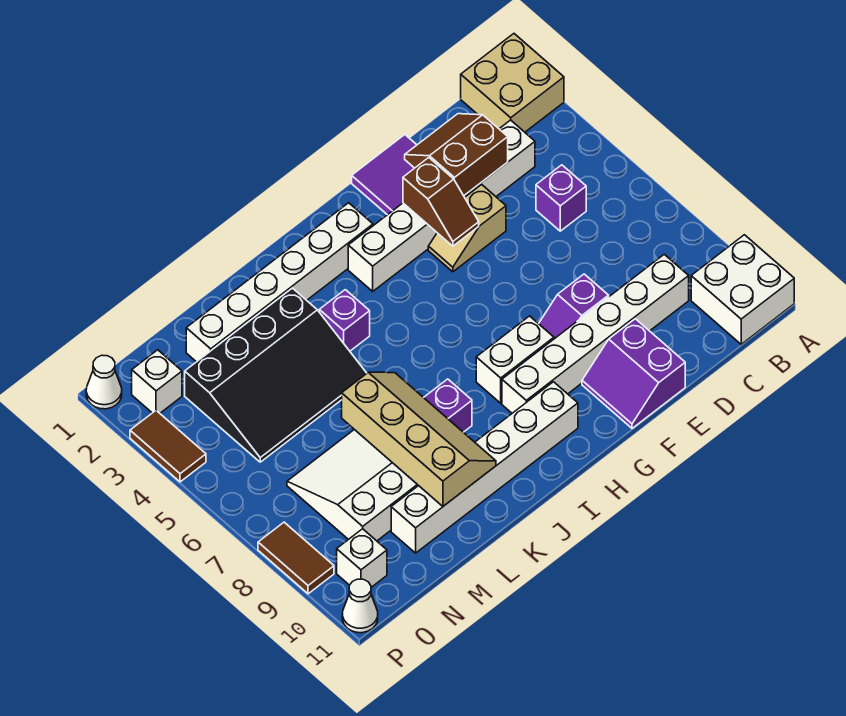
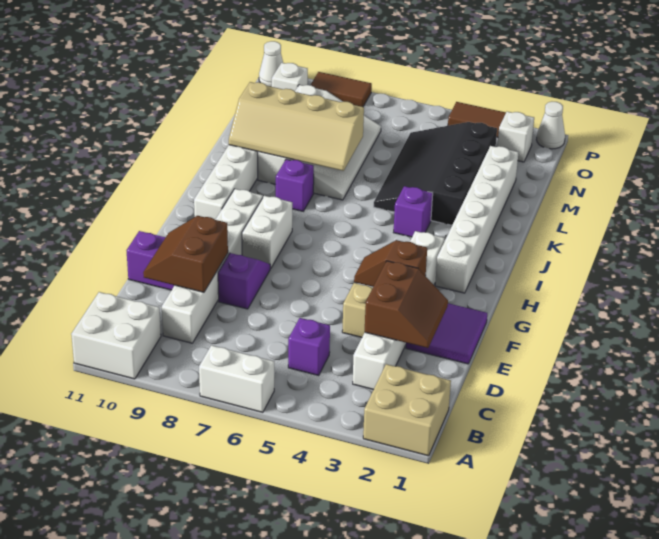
none -> white 1x2 brick [199,345,274,412]
none -> brown 2x2 slope [143,216,228,292]

